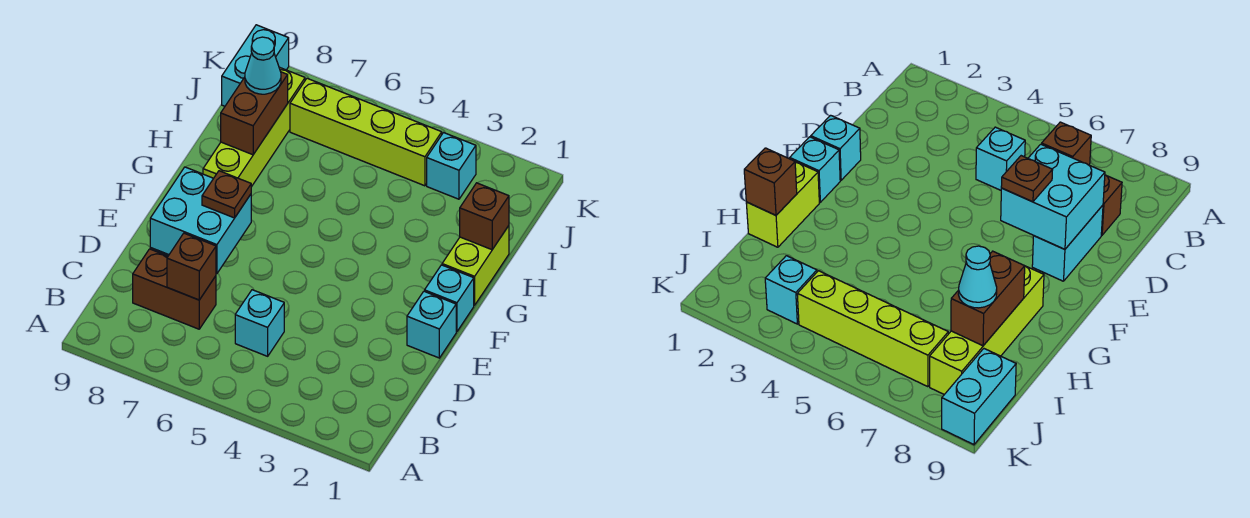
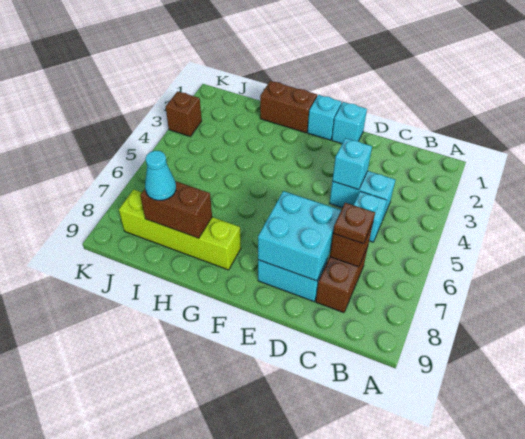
brown 1x1 plate [202,171,251,218] -> brown 1x1 plate moved to [333,203,375,244]
lime 1x2 brick [442,226,509,305] -> brown 1x2 brick [260,81,317,133]
brown 1x1 brick [460,183,509,250] -> brown 1x1 brick moved to [166,91,202,137]
cyan 1x1 brick [427,133,476,199] -> cyan 1x1 brick moved to [332,138,372,190]
lime 1x4 brick [290,78,442,186] -> none
cyan 1x2 brick [222,25,289,106] -> cyan 1x2 brick moved to [330,171,395,218]

